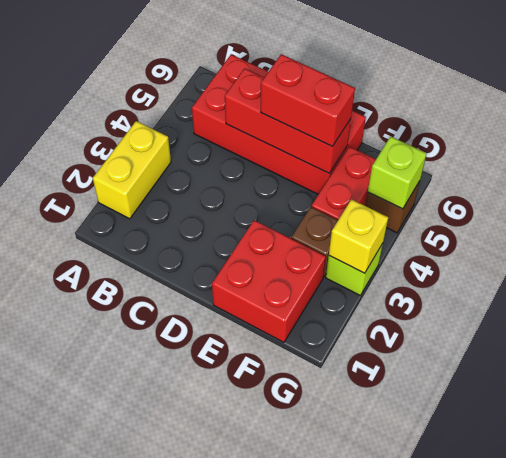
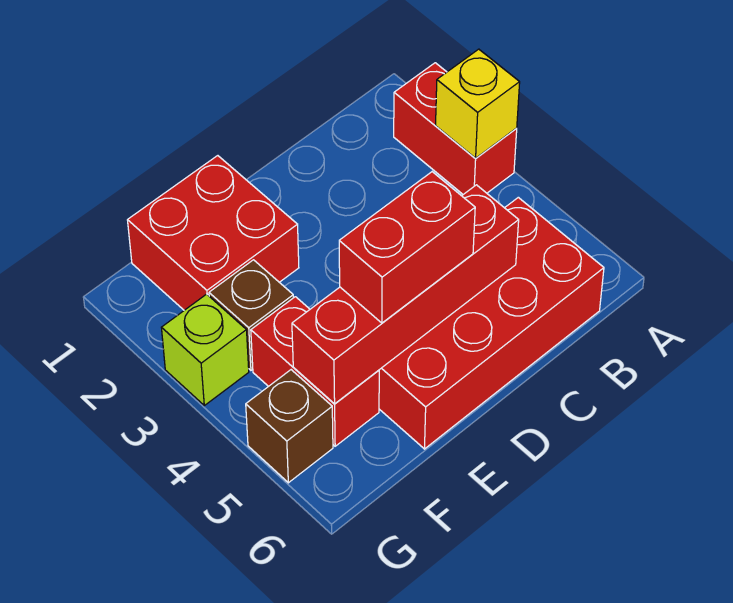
yellow 1x2 brick [93,121,171,219] -> red 1x2 brick [394,63,517,194]
red 1x3 brick [225,68,351,173] -> red 1x4 brick [292,185,519,404]
yellow 1x1 brick [329,199,388,273] -> yellow 1x1 brick moved to [436,49,520,158]
lime 1x1 brick [368,136,427,209] -> none

